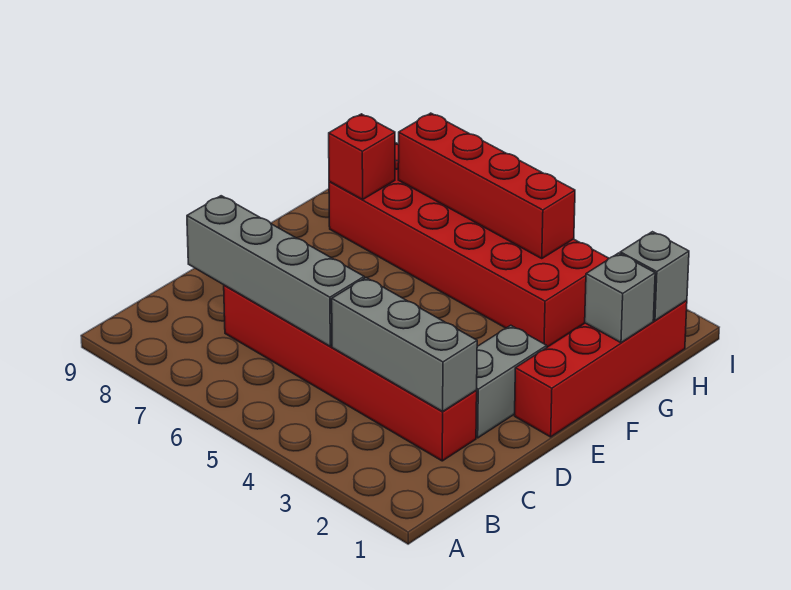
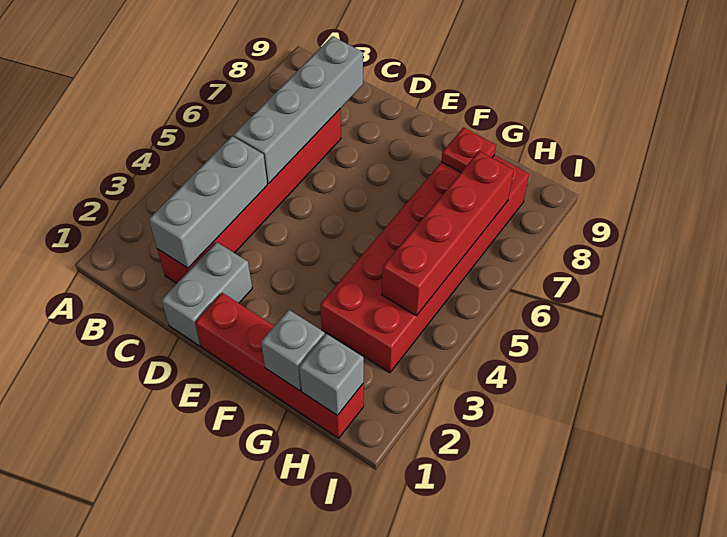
grey 1x2 brick [476,325,547,438] -> grey 1x2 brick turned to [161,242,252,346]
red 1x1 brick [329,114,395,200] -> red 1x1 plate [441,128,496,172]

